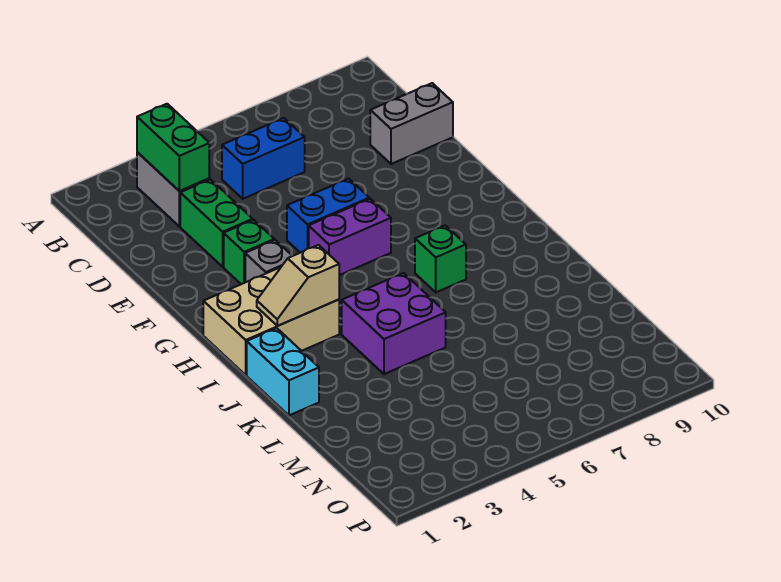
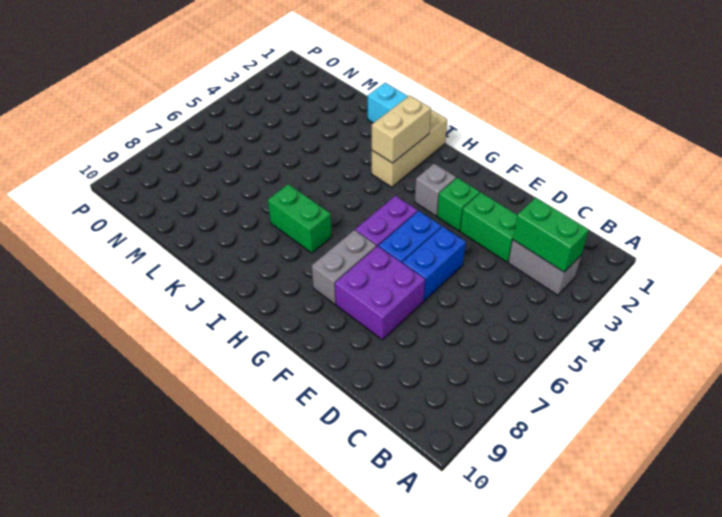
blue 1x2 brick [222,118,305,199] -> blue 1x2 brick moved to [403,227,466,301]
grey 1x2 brick [370,83,453,164] -> grey 1x2 brick moved to [312,230,377,304]
tan 2x3 brick [203,267,339,375] -> tan 1x3 brick [372,110,447,187]
tan 1x2 slope [257,245,339,326] -> tan 1x2 brick [372,96,431,163]
green 1x1 brick [415,225,466,292] -> green 1x2 brick [268,184,332,253]
purple 2x2 brick [342,273,446,374] -> purple 2x2 brick moved to [335,246,425,340]

